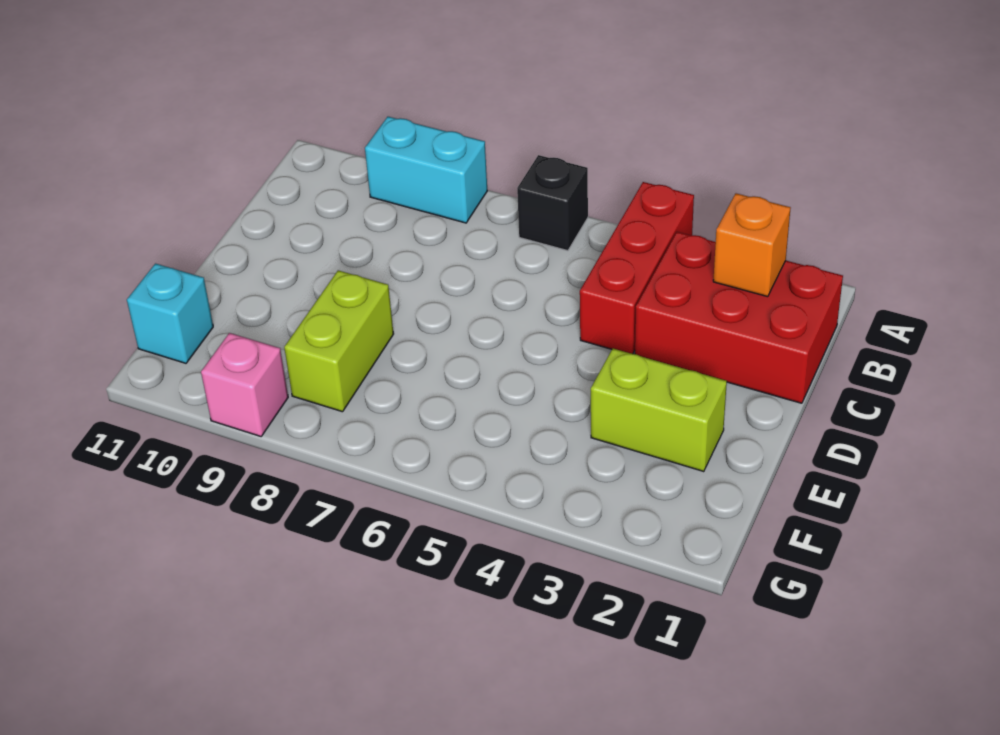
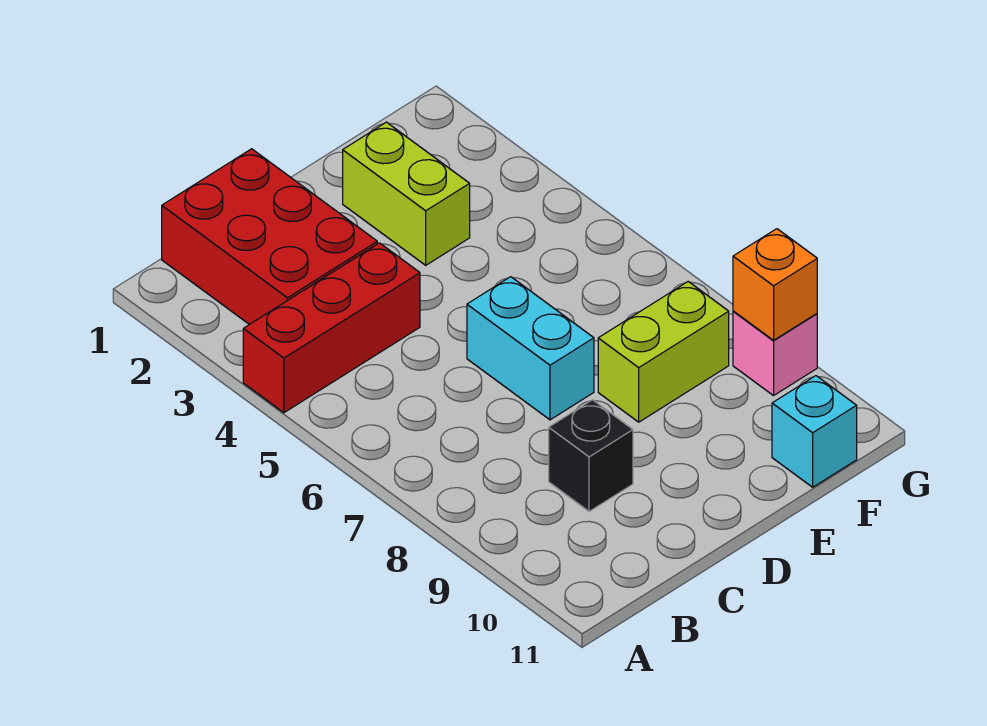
black 1x1 brick [517,155,588,251] -> black 1x1 brick moved to [549,400,633,512]
cyan 1x2 brick [365,117,487,223] -> cyan 1x2 brick moved to [467,277,594,420]
orange 1x1 brick [713,193,791,297] -> orange 1x1 brick moved to [733,229,817,340]

